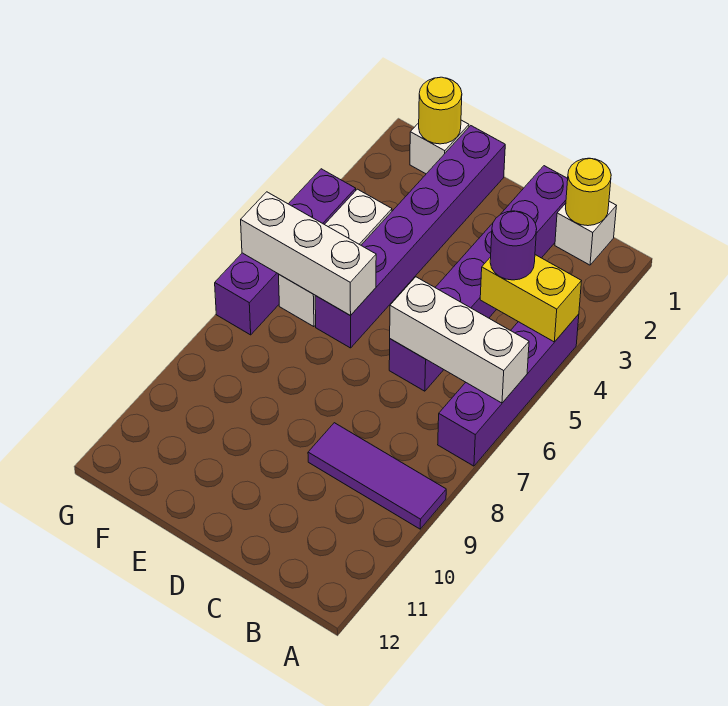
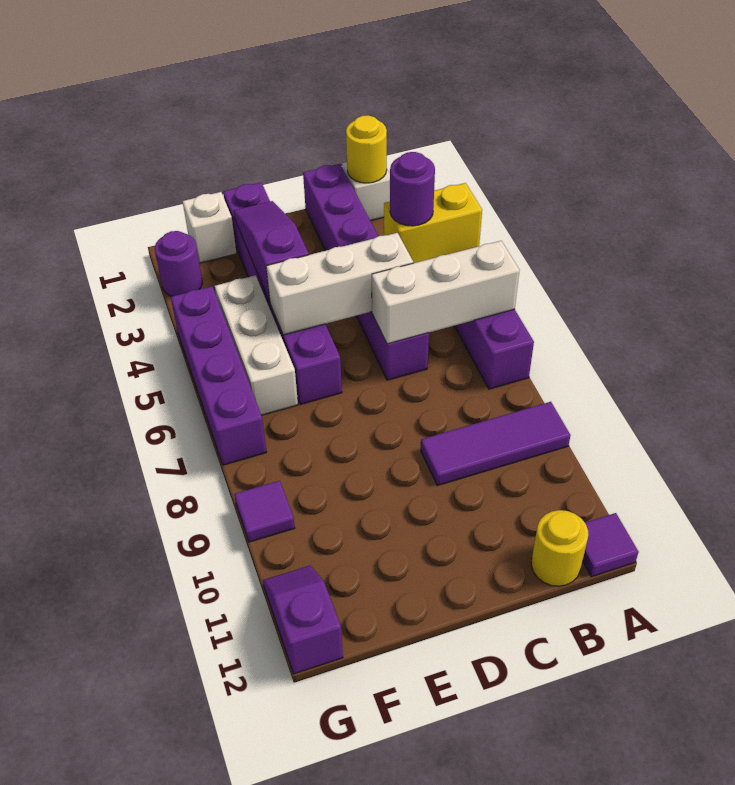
none -> purple 1x1 tile [583,513,639,577]
none -> purple 1x3 slope [233,201,309,302]
white 1x3 brick [241,192,376,316] -> white 1x3 brick moved to [266,233,413,335]
yellow 1x1 round brick [419,77,462,144] -> yellow 1x1 round brick moved to [531,510,588,586]
none -> purple 1x1 round brick [155,231,202,296]
none -> purple 1x1 tile [234,481,295,542]
none -> purple 1x2 slope [263,566,343,674]

